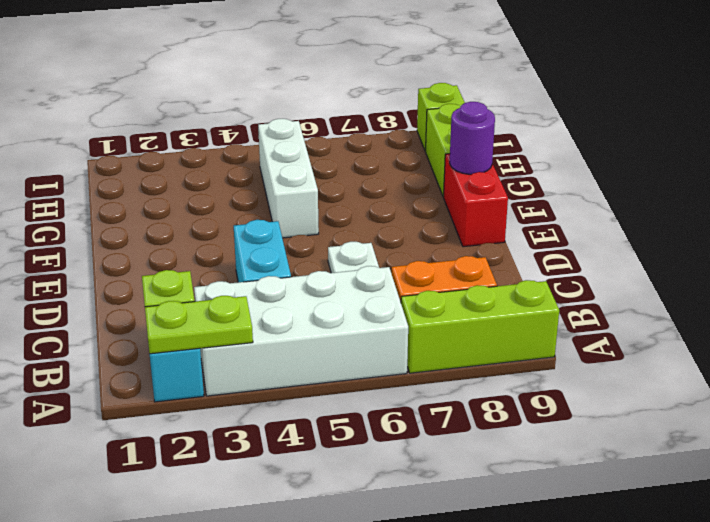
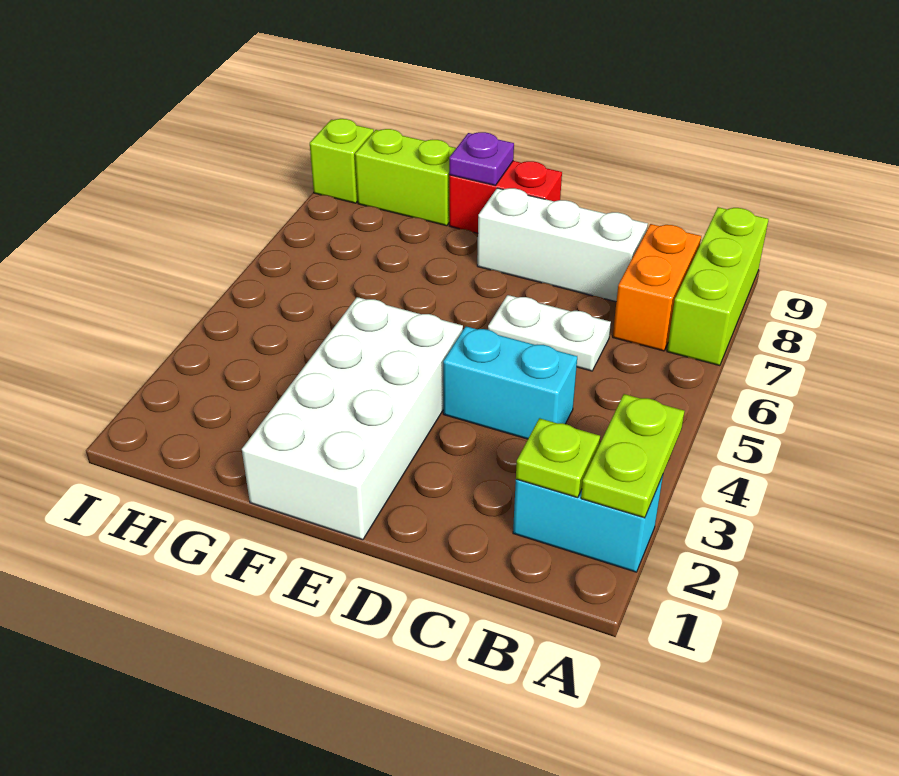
white 2x4 brick [194,266,408,396] -> white 2x4 brick moved to [242,297,463,540]
white 1x3 brick [258,119,319,238] -> white 1x3 brick moved to [477,188,648,302]
purple 1x1 round brick [450,102,495,174] -> purple 1x1 plate [449,132,514,186]

